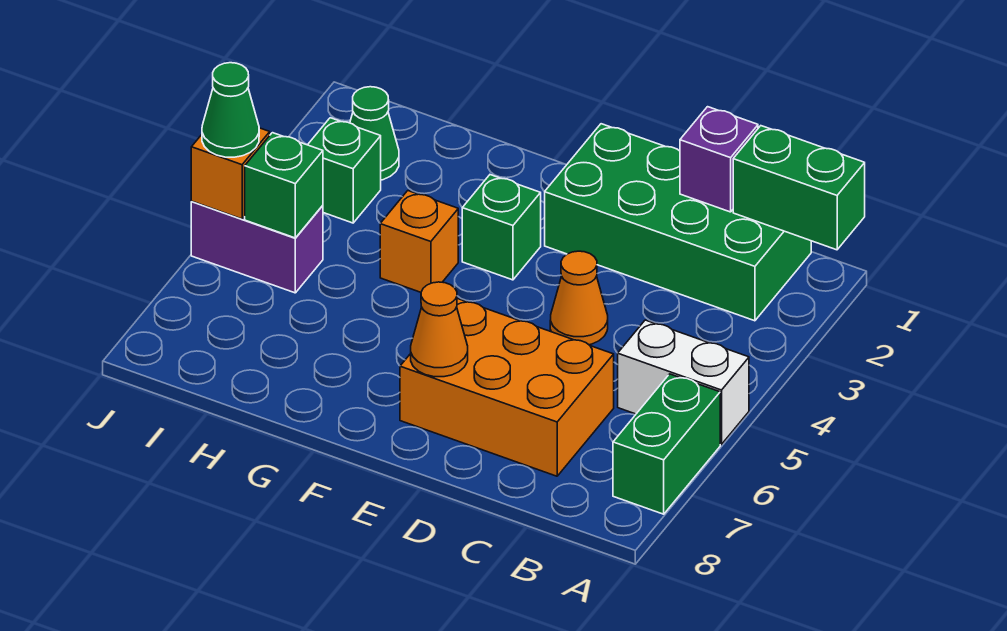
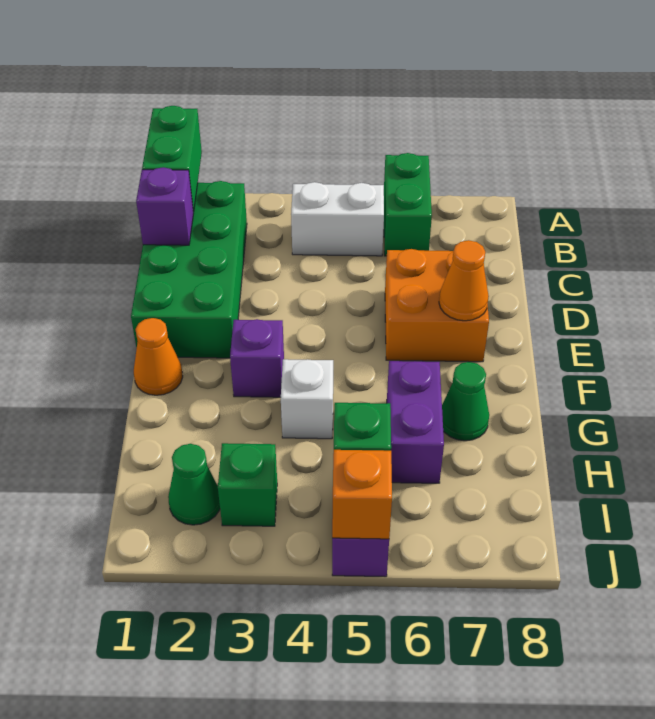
white 1x2 brick [618,320,749,444] -> white 1x2 brick turned to [291,182,384,256]
green 1x2 brick [613,374,720,514] -> green 1x2 brick turned to [384,153,432,256]
orange 2x3 brick [400,298,614,476] -> orange 2x2 brick [385,249,489,362]
orange 1x1 cone [550,251,608,345] -> orange 1x1 cone moved to [134,318,183,395]
green 1x1 brick [462,175,541,280] -> purple 1x1 brick [230,319,284,397]
orange 1x1 brick [380,191,458,292] -> white 1x1 brick [281,359,333,439]
none -> purple 1x2 brick [387,361,444,483]
green 1x1 cone [202,63,259,157] -> green 1x1 cone moved to [442,362,489,441]

